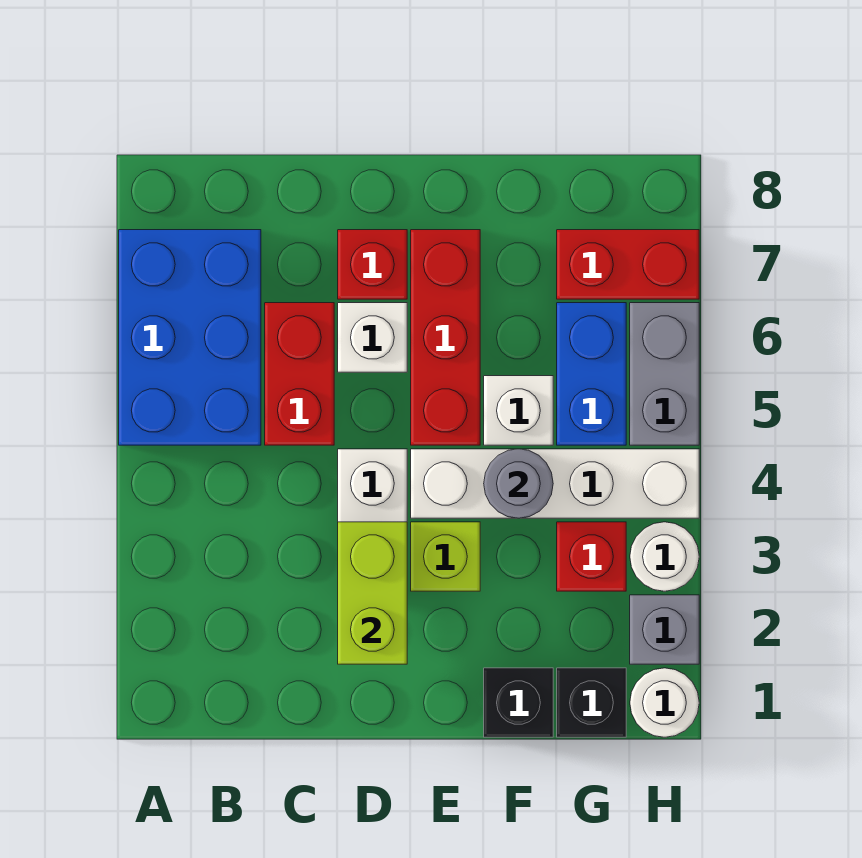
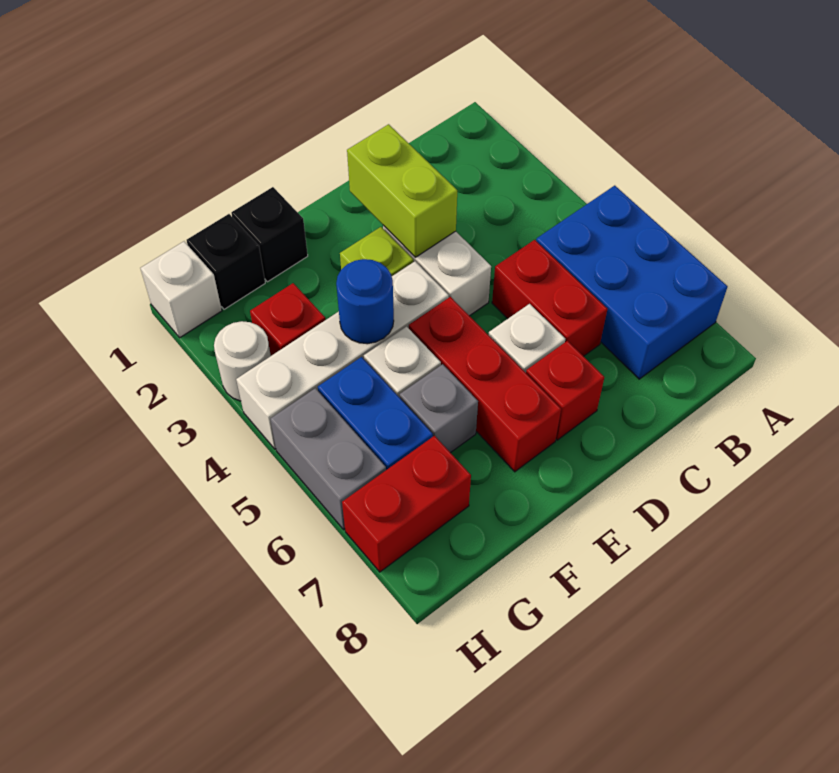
grey 1x1 round brick [484,449,553,518] -> blue 1x1 round brick [336,259,394,344]
white 1x1 round brick [630,668,699,737] -> white 1x1 brick [141,242,222,338]
grey 1x1 brick [630,595,699,664] -> grey 1x1 brick moved to [400,364,478,453]

